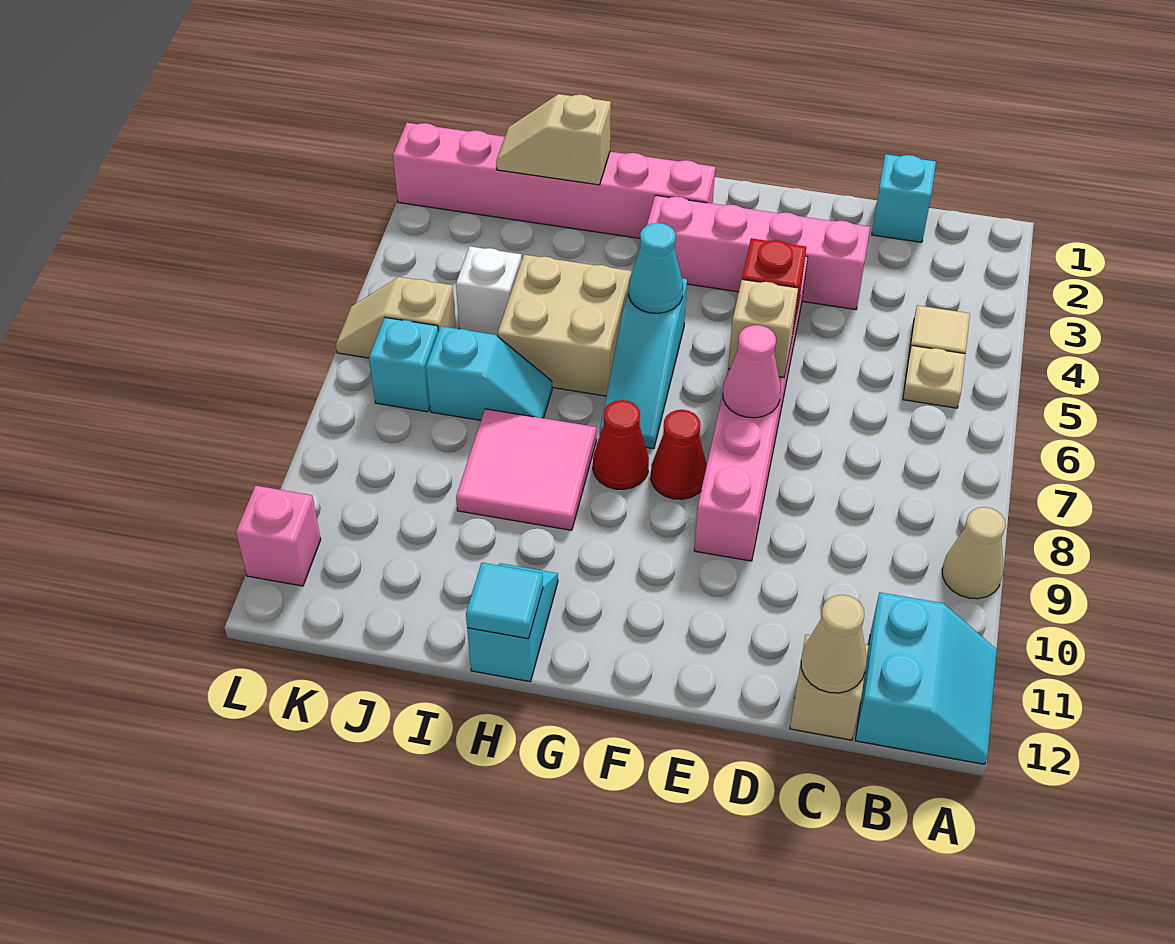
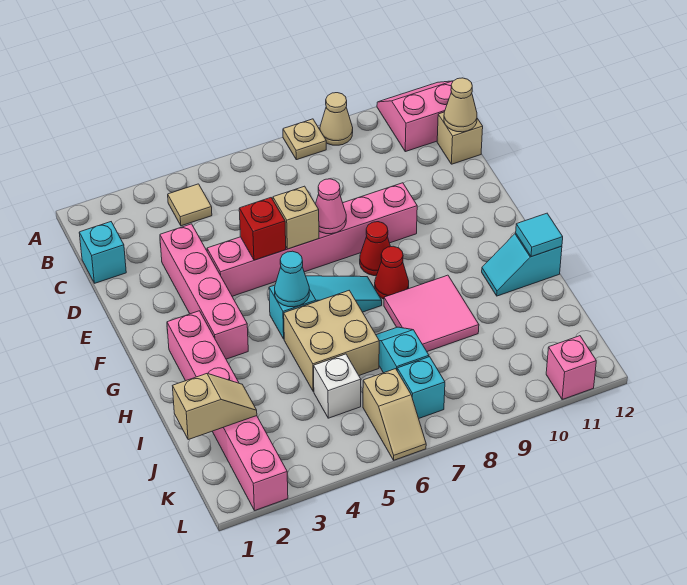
cyan 2x2 slope [855,592,997,764] -> pink 2x2 slope [377,81,453,152]
tan 1x1 plate [903,345,965,408] -> tan 1x1 plate moved to [283,119,326,160]
tan 1x2 slope [496,94,611,185] -> tan 1x2 slope turned to [173,374,257,440]

